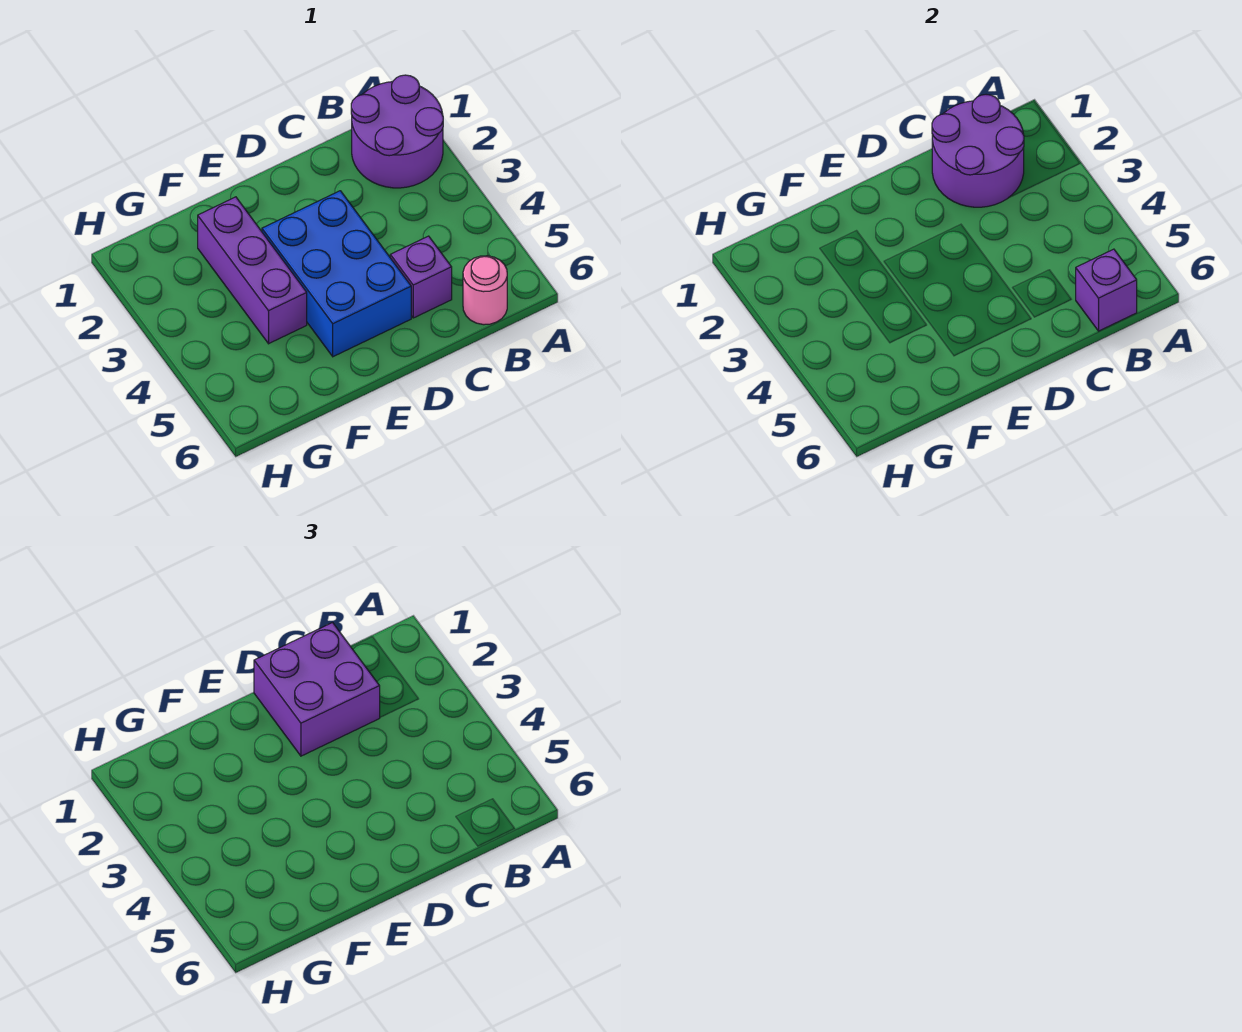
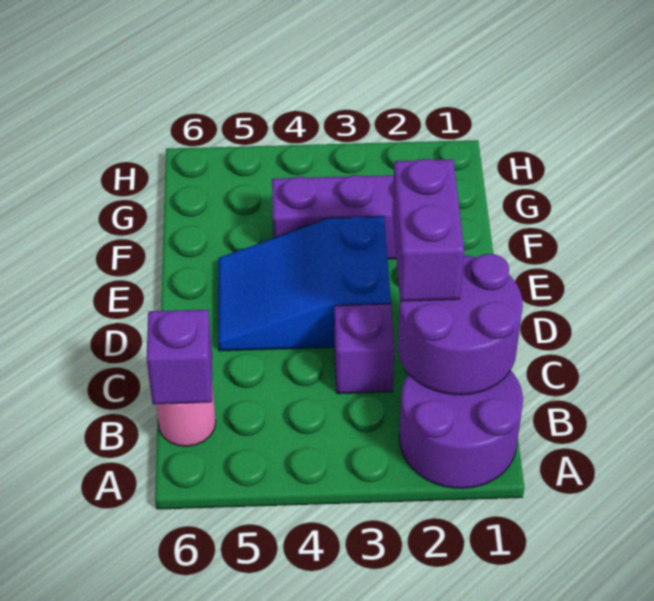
purple 2x2 brick [254,623,380,756] -> purple 1x2 brick [392,159,464,301]
purple 1x1 brick [390,236,452,318] -> purple 1x1 brick moved to [334,304,395,394]
blue 2x3 brick [262,191,411,357] -> blue 2x3 slope [218,217,391,351]

